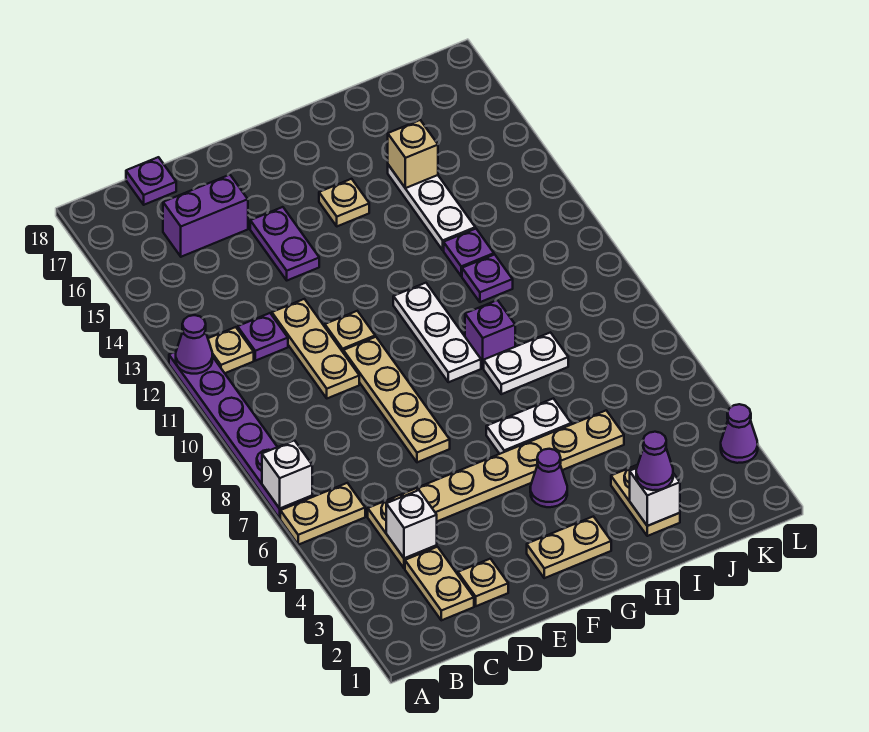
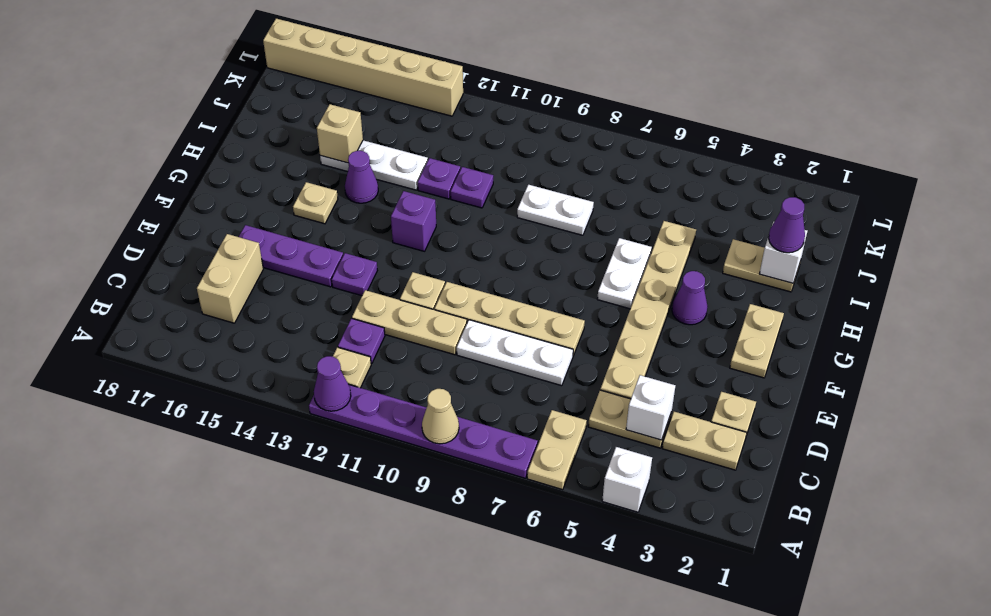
white 1x1 brick [262,440,312,508] -> white 1x1 brick moved to [602,447,652,512]
none -> tan 1x1 cone [422,389,459,444]
purple 1x2 brick [163,175,248,257] -> tan 1x2 brick [197,234,263,323]
purple 1x1 plate [126,157,176,205] -> purple 1x1 plate moved to [332,253,377,296]
purple 1x2 plate [250,207,319,280] -> purple 1x3 plate [239,225,343,287]
white 1x3 plate [393,283,481,382] -> white 1x3 plate moved to [457,320,573,386]
white 1x2 plate [484,332,568,394] -> white 1x2 plate turned to [517,185,594,235]
purple 1x1 brick [465,300,515,368] -> purple 1x1 brick moved to [391,191,436,251]
purple 1x1 cone [721,404,758,463] -> purple 1x1 cone moved to [345,151,378,203]
none -> tan 1x6 brick [263,19,463,116]

